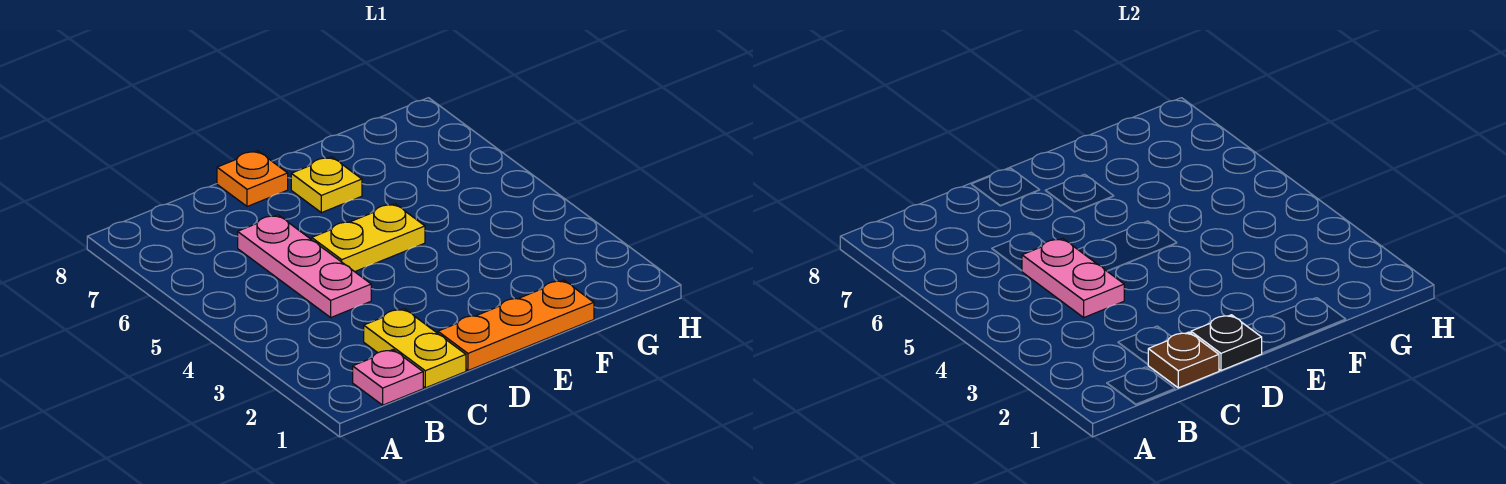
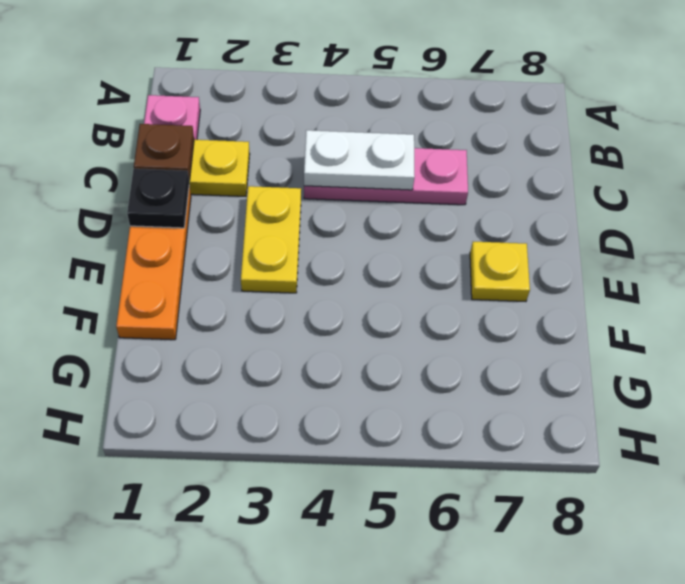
pink 1x2 plate [1022,238,1124,317] -> white 1x2 plate [304,130,415,190]
yellow 1x2 plate [312,204,425,272] -> yellow 1x2 plate moved to [241,186,301,293]
orange 1x1 plate [217,151,288,207] -> none

